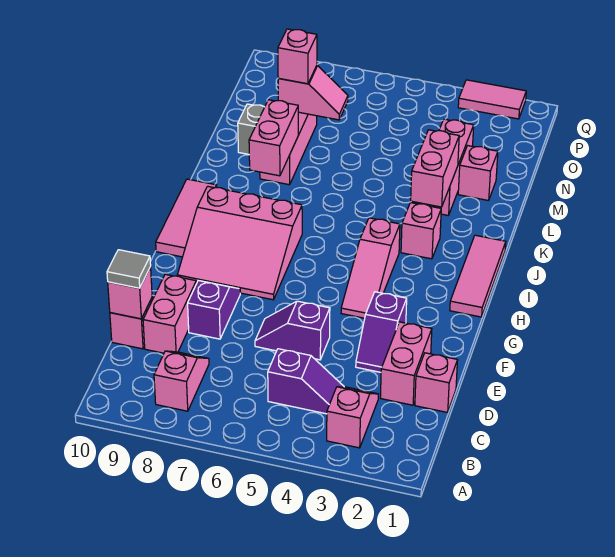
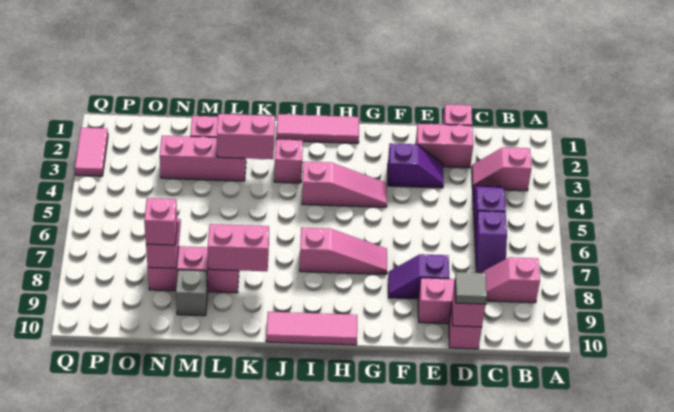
purple 1x2 slope [255,301,330,360] -> purple 1x2 slope moved to [475,211,507,273]
pink 3x3 slope [177,186,302,300] -> pink 1x3 slope [300,227,387,274]

